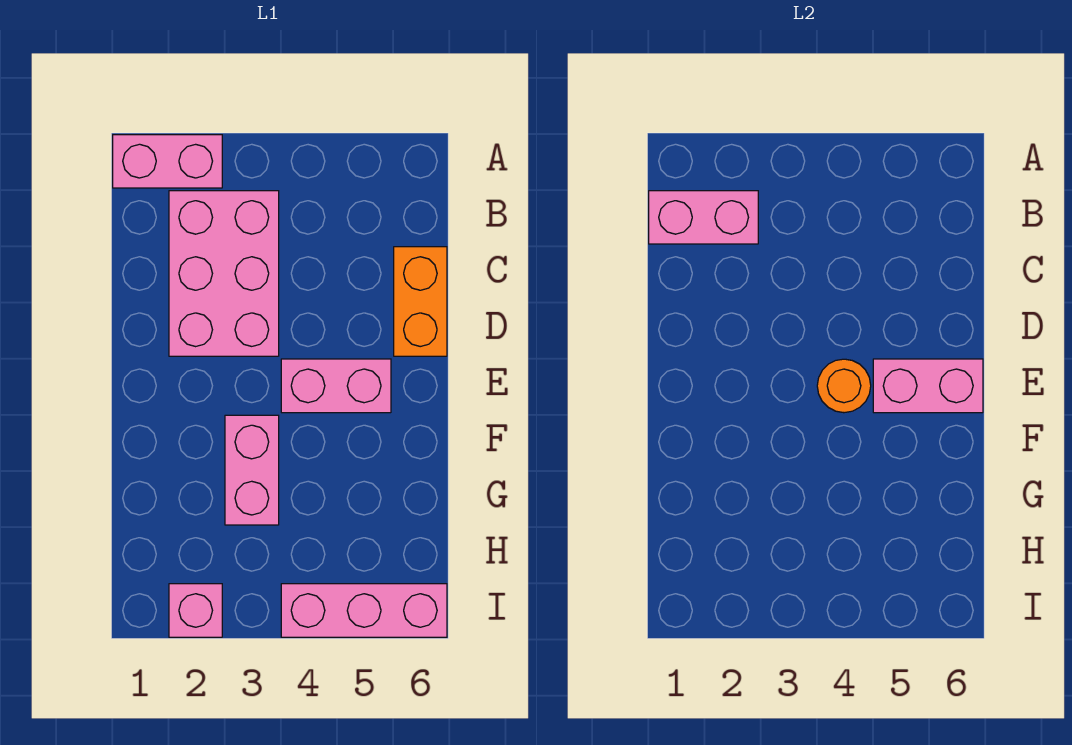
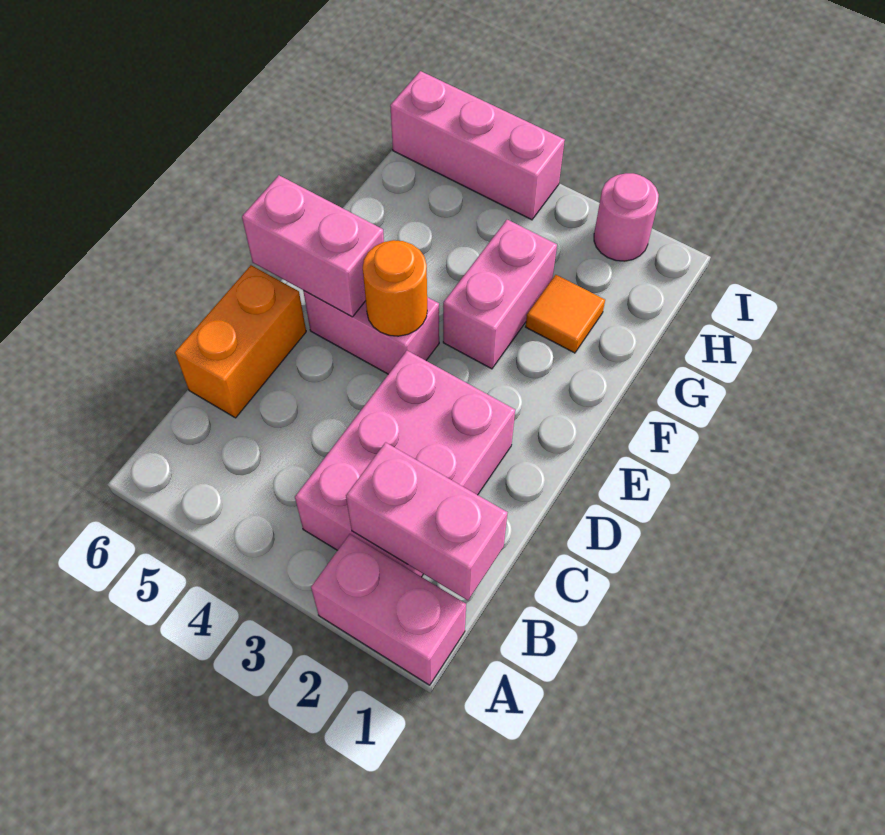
none -> orange 1x1 tile [526,275,605,353]
pink 1x1 brick [169,584,222,637] -> pink 1x1 round brick [594,173,659,261]

